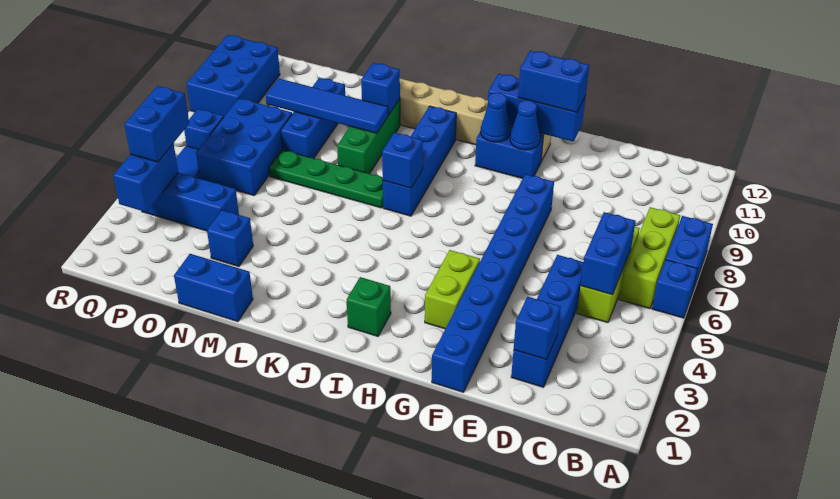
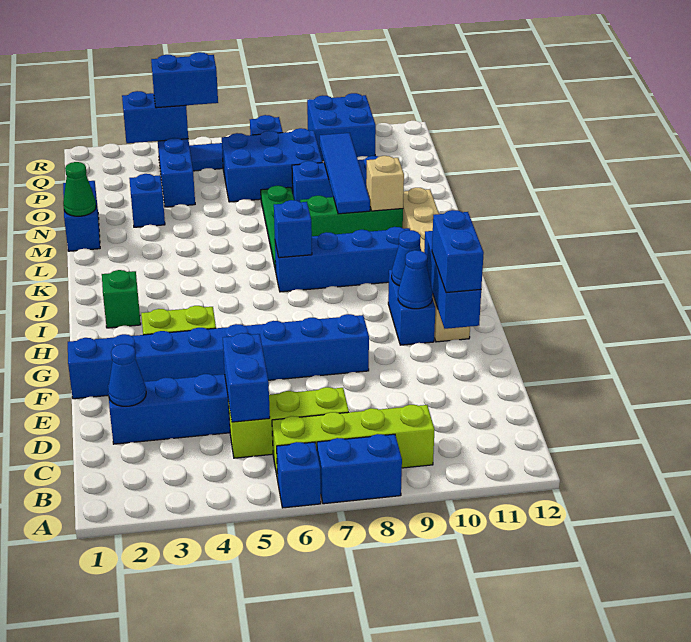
lime 1x3 brick [619,207,680,309] -> lime 1x4 brick [272,405,435,479]
blue 1x2 brick [581,212,636,295] -> blue 1x2 brick turned to [223,333,270,422]
blue 1x1 brick [514,297,561,360] -> blue 1x1 cone [108,344,146,406]
blue 1x1 brick [361,63,400,115] -> tan 1x1 brick [366,156,404,211]
none -> green 1x1 cone [63,162,96,216]
blue 2x3 brick [186,35,280,116] -> blue 2x2 brick [307,93,376,161]

